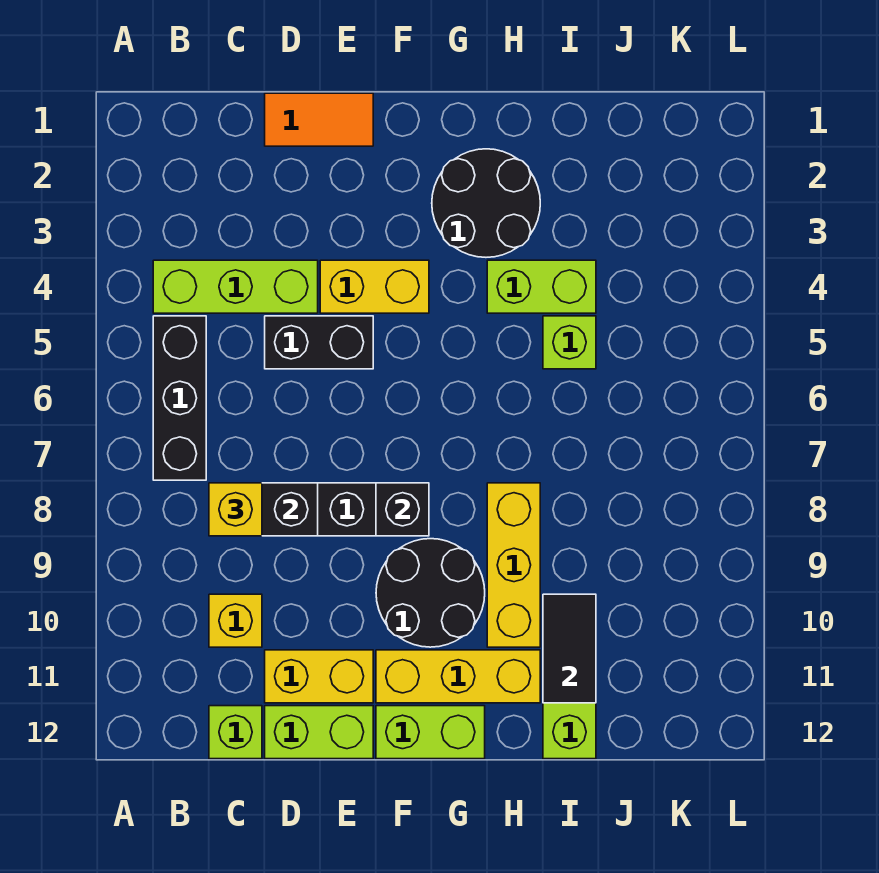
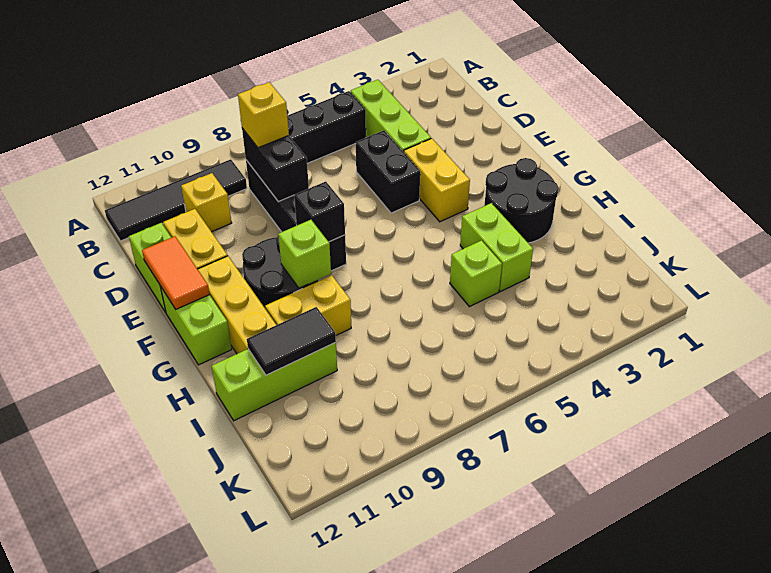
none -> black 1x4 tile [105,159,247,241]
lime 1x1 brick [209,706,262,759] -> lime 1x1 brick moved to [278,220,331,288]
orange 1x2 tile [265,93,373,146] -> orange 1x2 tile moved to [142,236,210,309]
yellow 1x3 brick [487,483,540,647] -> yellow 1x2 brick [265,276,351,335]

